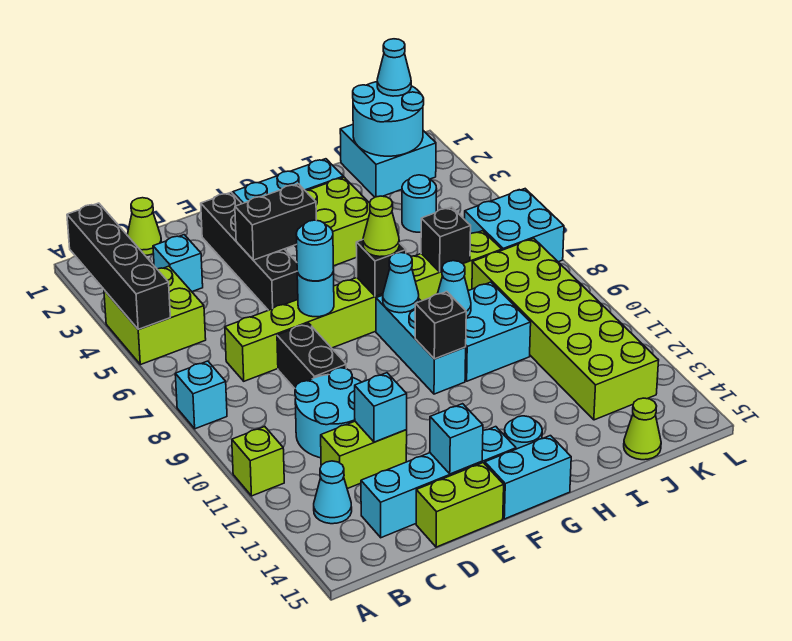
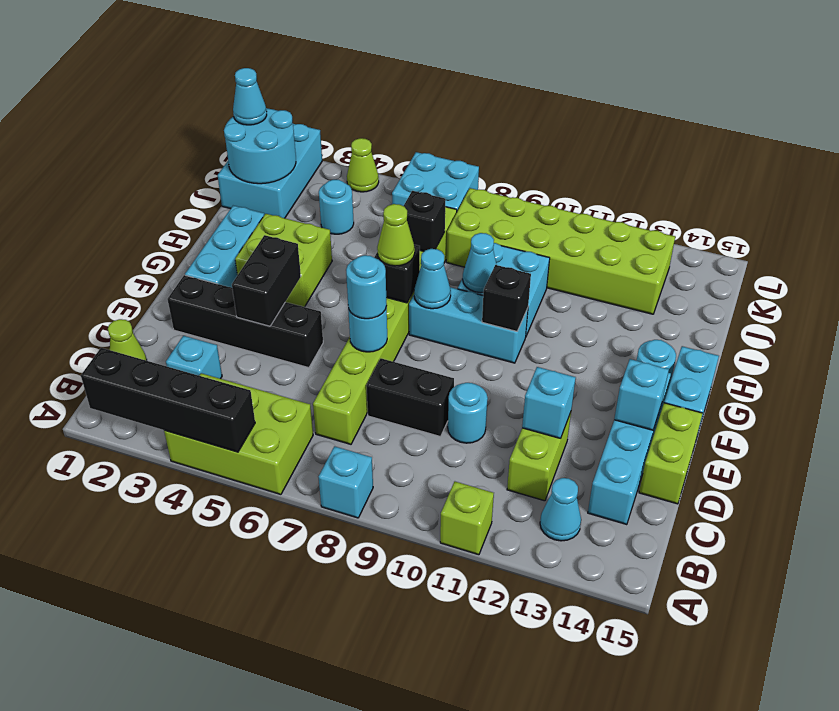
lime 2x2 brick [104,266,206,365] -> lime 2x3 brick [164,373,313,494]
cyan 2x2 round brick [295,368,361,458] -> cyan 1x1 round brick [448,383,488,443]
cyan 2x2 brick [340,125,436,197] -> cyan 2x3 brick [217,124,322,218]
lime 1x1 cone [624,398,661,460] -> lime 1x1 cone moved to [347,138,379,192]

